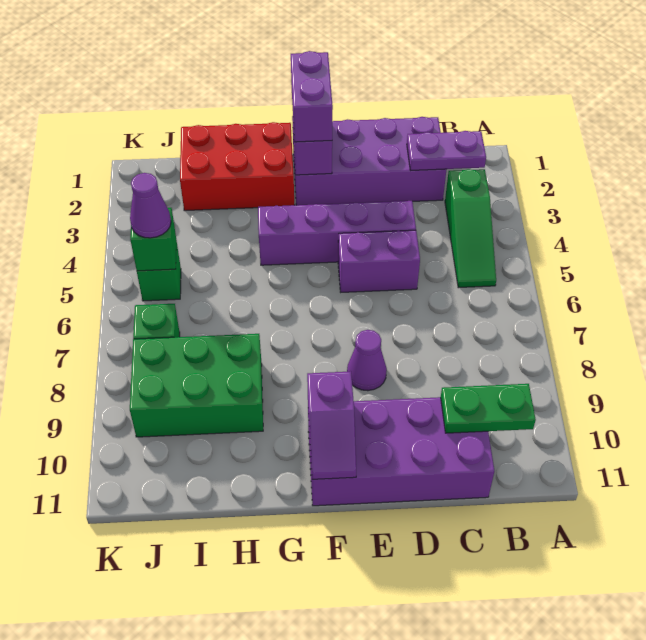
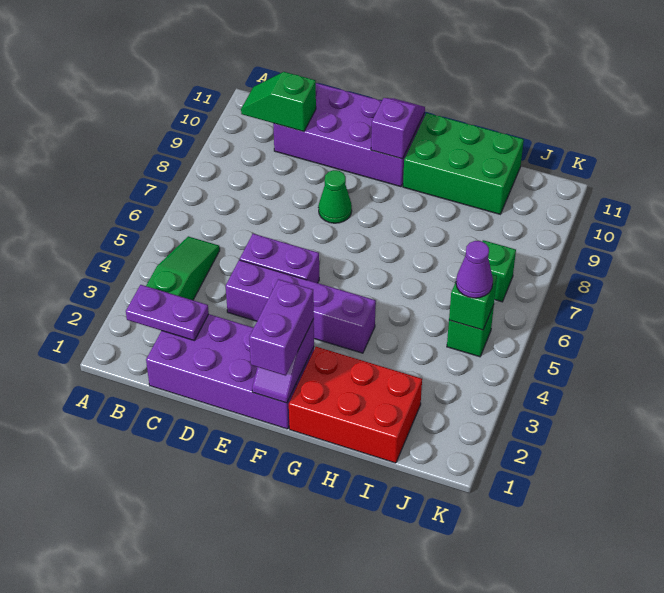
green 1x2 plate [441,384,536,433] -> green 1x2 slope [241,72,316,132]
purple 1x1 cone [347,330,387,391] -> green 1x1 cone [318,170,352,223]
green 2x3 brick [130,334,263,437] -> green 2x3 brick moved to [403,113,524,214]

